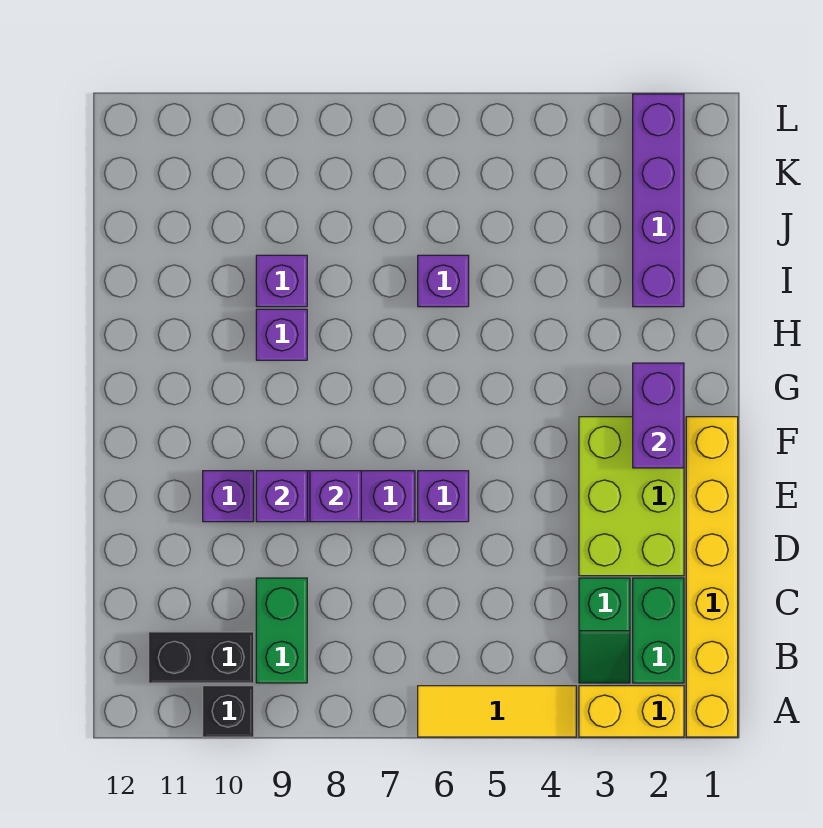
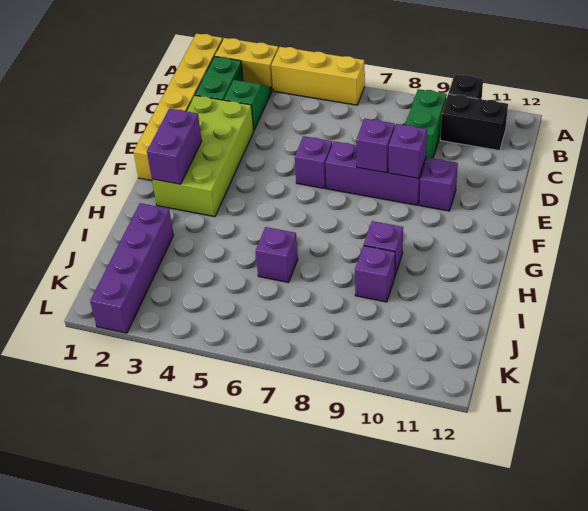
yellow 1x3 tile [418,686,576,737] -> yellow 1x3 brick [271,47,365,105]
lime 2x3 brick [579,417,684,576] -> lime 2x4 brick [152,95,254,217]

